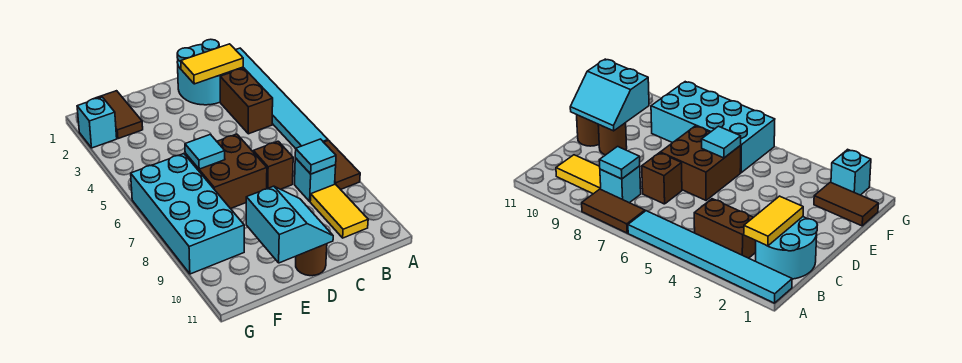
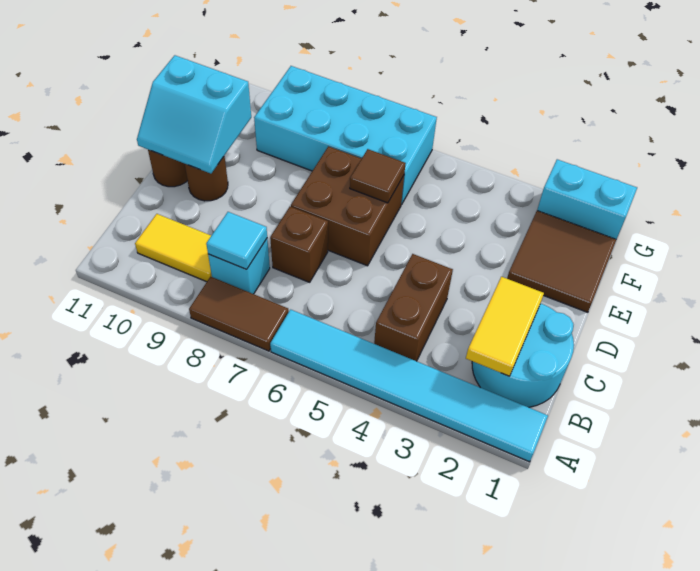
brown 1x2 brick [220,68,273,134] -> brown 1x2 brick turned to [374,254,453,361]
cyan 1x1 tile [185,134,225,169] -> brown 1x1 tile [350,149,406,203]
brown 1x2 tile [94,91,143,139] -> brown 2x2 tile [507,211,616,312]
cyan 1x1 brick [77,97,117,148] -> cyan 1x2 brick [537,159,637,239]

